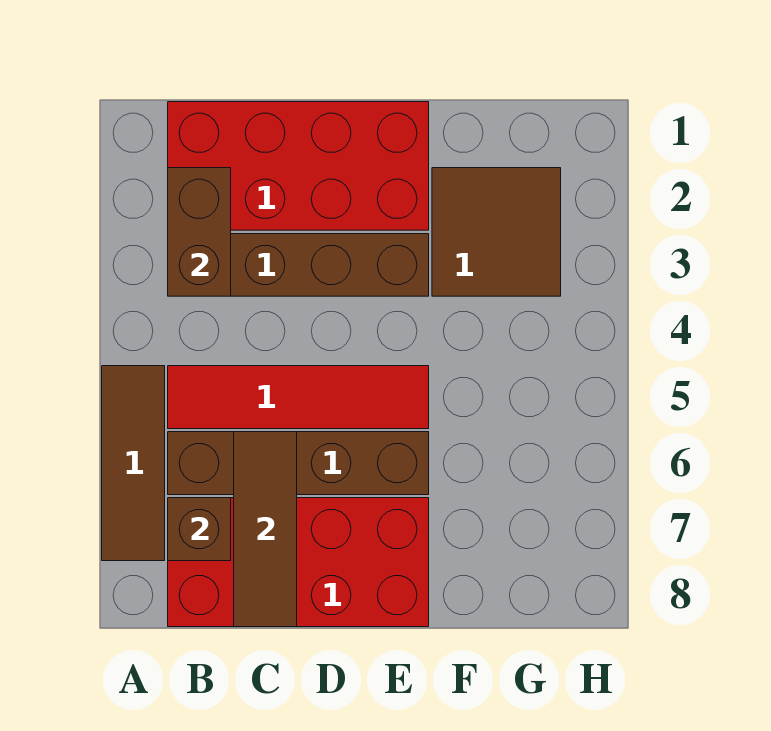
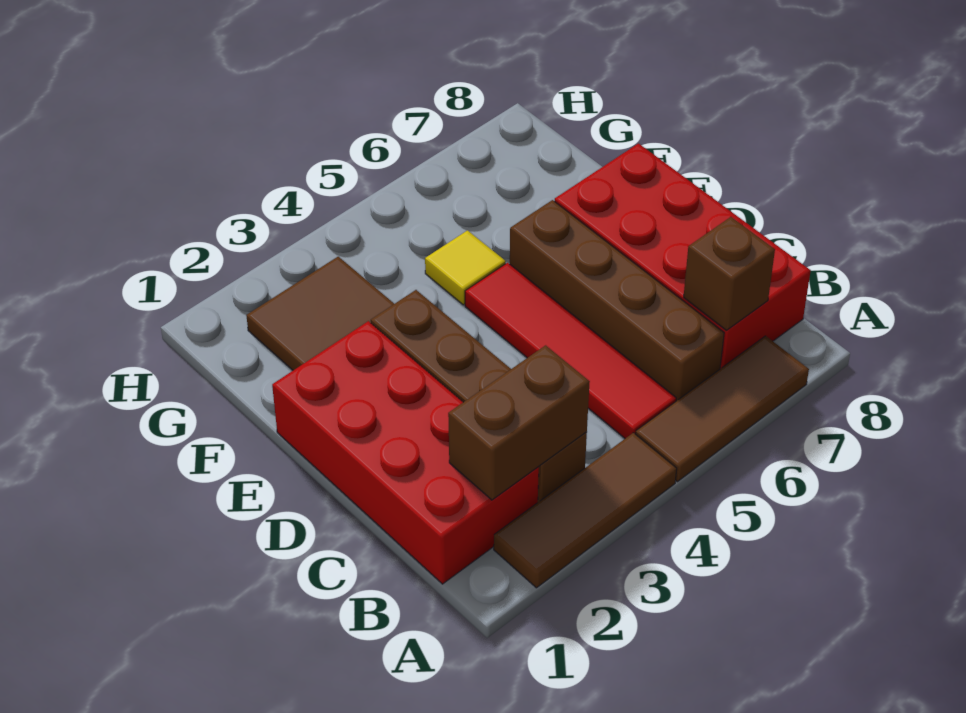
brown 1x3 tile [234,432,297,627] -> brown 1x3 tile moved to [494,433,677,588]
none -> yellow 1x1 tile [425,231,506,305]

